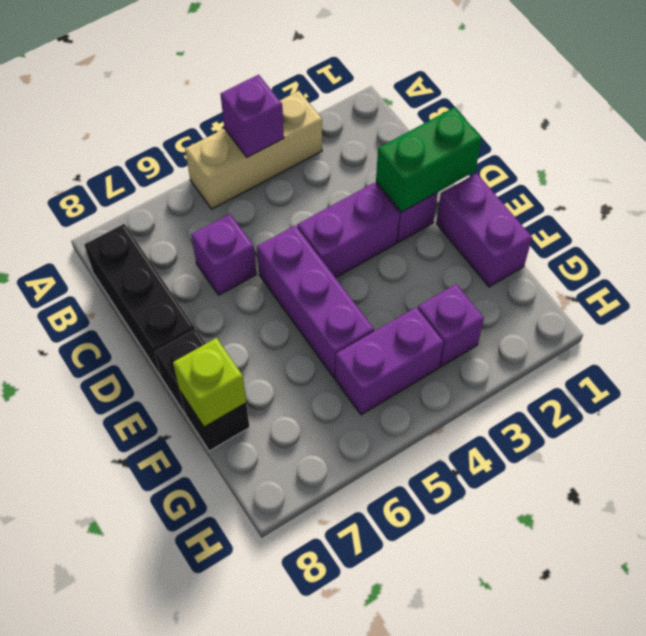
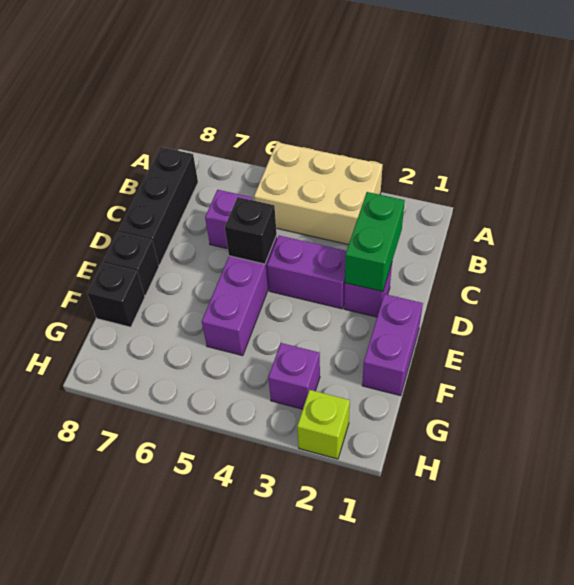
tan 1x3 brick [185,91,322,209] -> tan 2x3 brick [254,142,383,245]
purple 1x1 brick [221,75,284,157] -> none
green 1x2 brick [376,107,482,212] -> green 1x2 brick turned to [345,192,405,292]
none -> black 1x1 brick [225,197,277,264]
lime 1x1 brick [173,338,246,427] -> lime 1x1 brick moved to [297,390,350,459]
purple 1x2 brick [335,307,444,415] -> none

